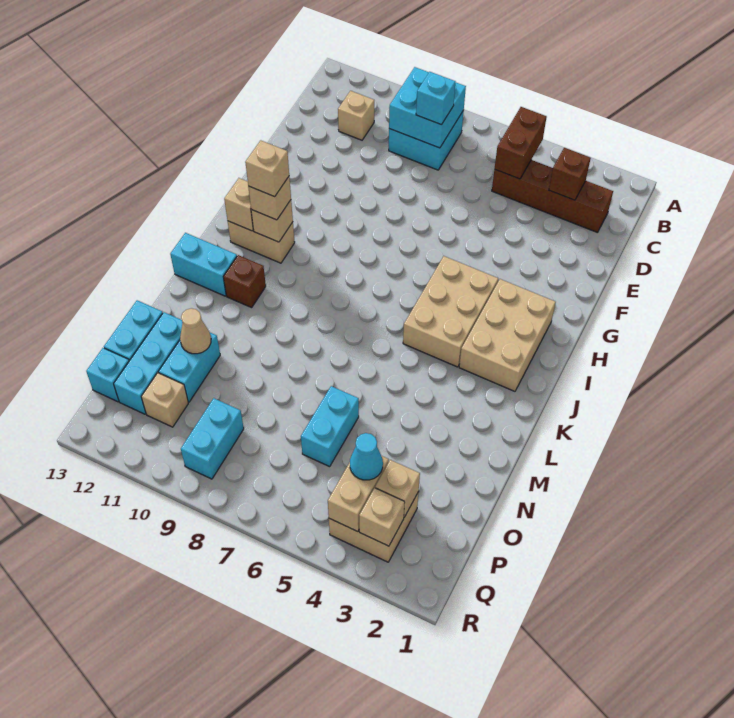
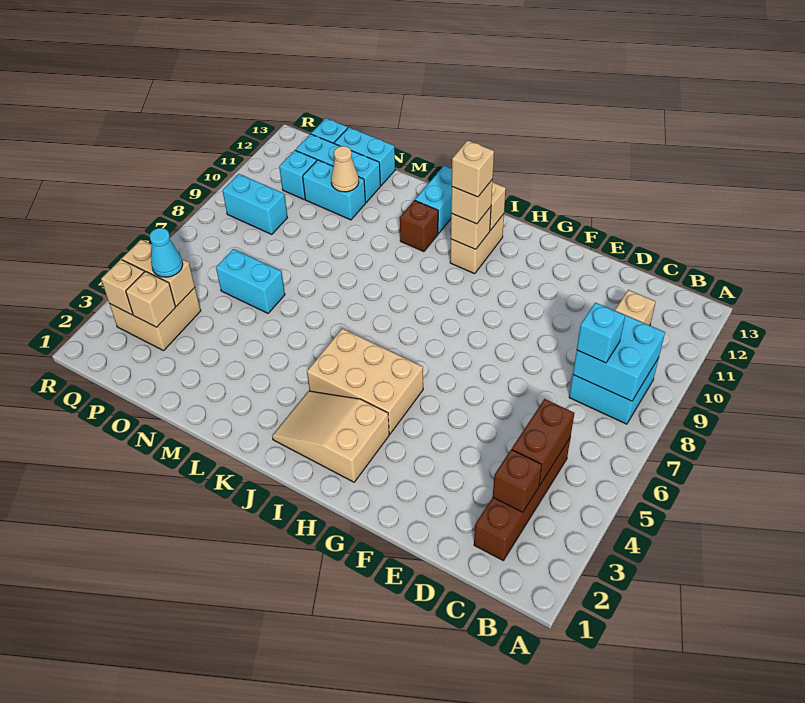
brown 1x2 brick [495,107,547,179] -> brown 1x2 brick turned to [512,399,574,486]
tan 2x3 brick [459,279,556,391] -> tan 2x3 slope [272,391,389,482]
tan 1x1 brick [141,373,188,427] -> cyan 1x1 brick [279,150,317,199]

